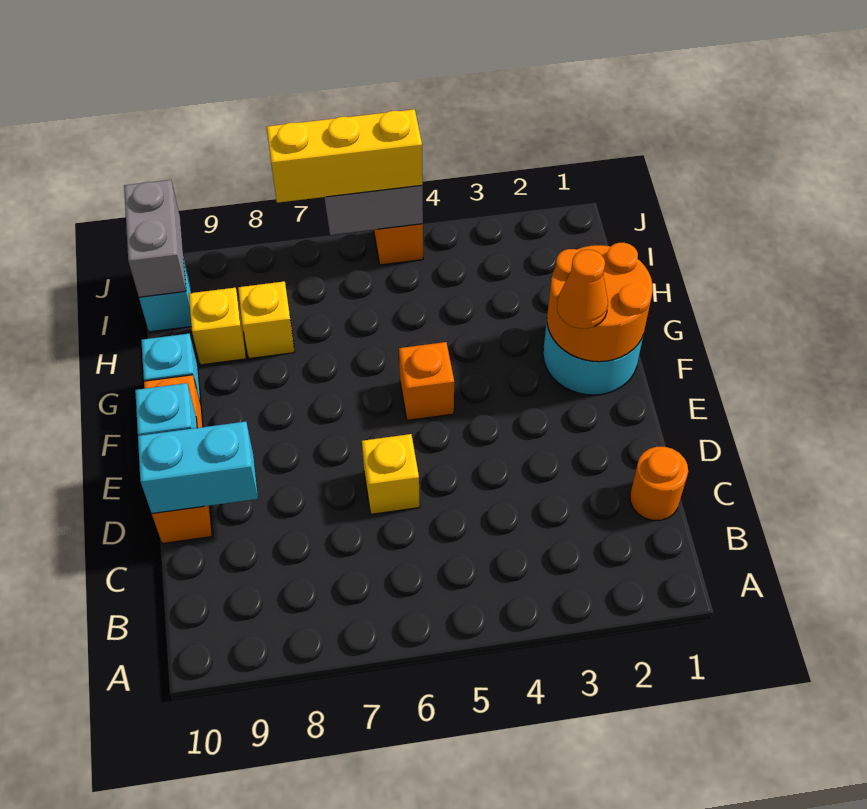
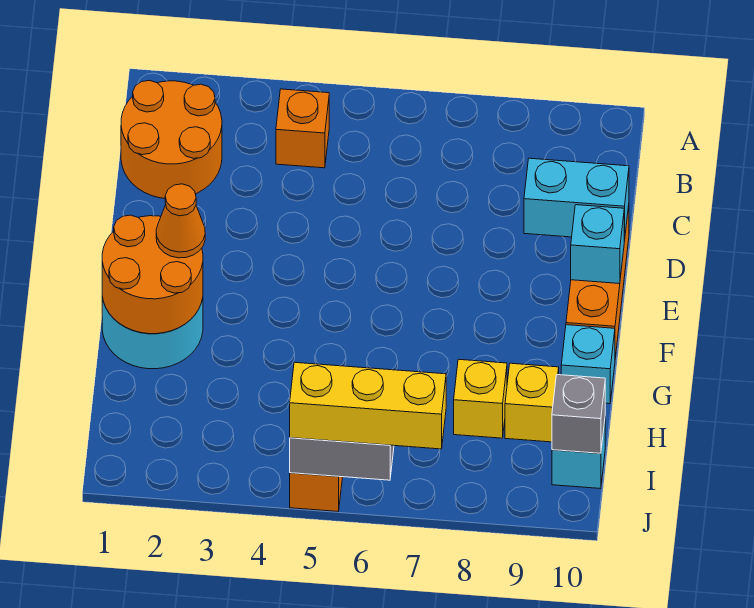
orange 1x1 round brick [630,447,688,520] -> orange 2x2 round brick [121,81,222,198]
yellow 1x1 brick [362,434,420,514] -> none
orange 1x1 brick [399,342,454,420] -> orange 1x1 brick moved to [276,89,329,168]
grey 1x2 brick [124,180,186,297] -> grey 1x1 brick [552,375,605,453]

